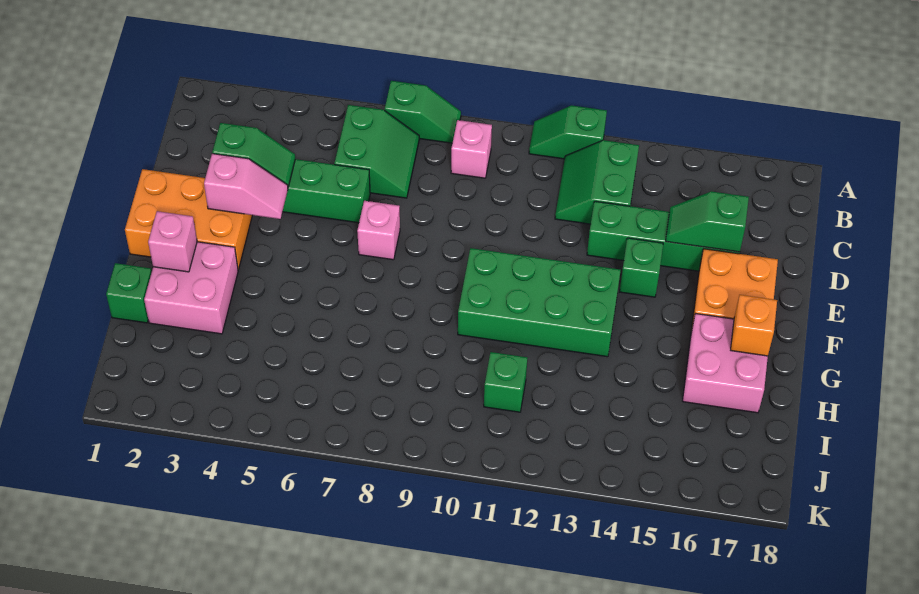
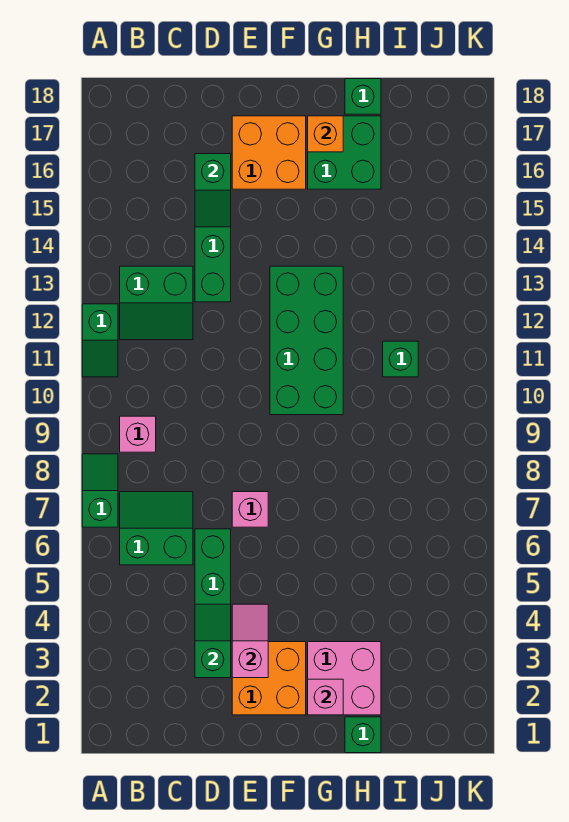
orange 2x3 brick [125,169,252,270] -> orange 2x2 brick [232,642,306,715]
green 1x1 brick [620,238,663,297] -> green 1x1 brick moved to [345,79,381,114]
pink 2x2 brick [683,314,768,413] -> green 2x2 brick [308,116,381,189]

